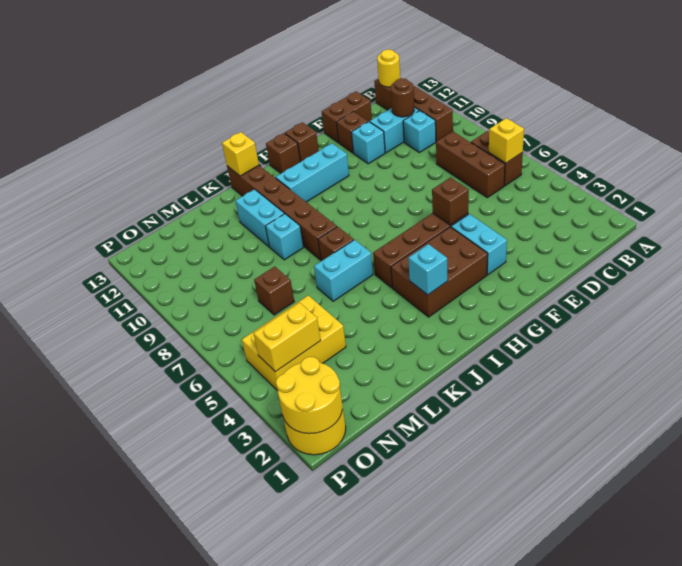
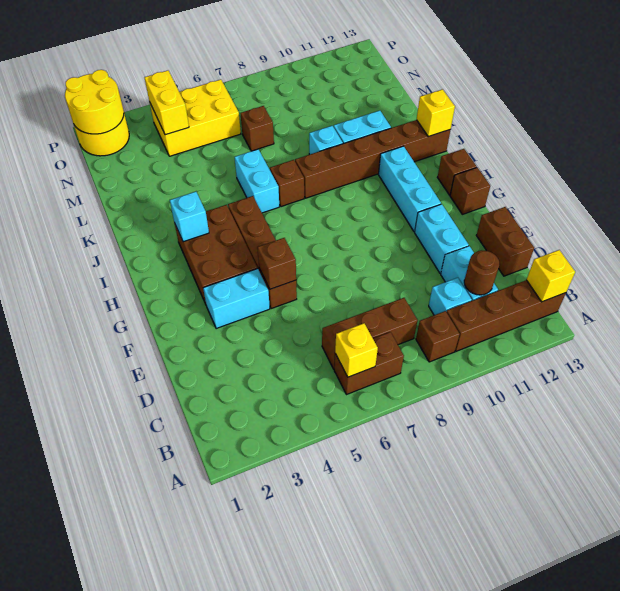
yellow 1x1 round brick [377,50,400,87] -> yellow 1x1 brick [527,250,575,302]
cyan 1x1 brick [352,122,385,164] -> cyan 1x2 brick [415,204,469,273]
brown 1x1 brick [336,111,368,153] -> brown 1x1 brick moved to [416,311,460,362]
yellow 2x3 brick [242,295,346,391] -> yellow 2x3 brick turned to [150,80,241,156]

